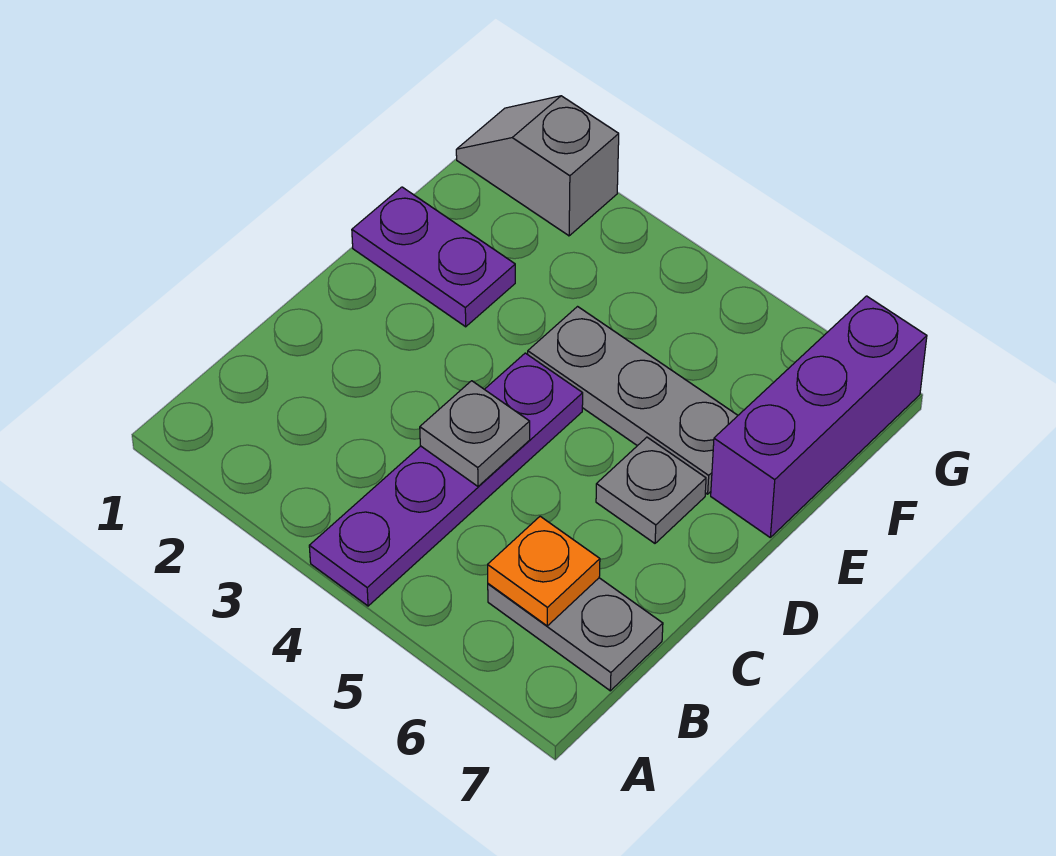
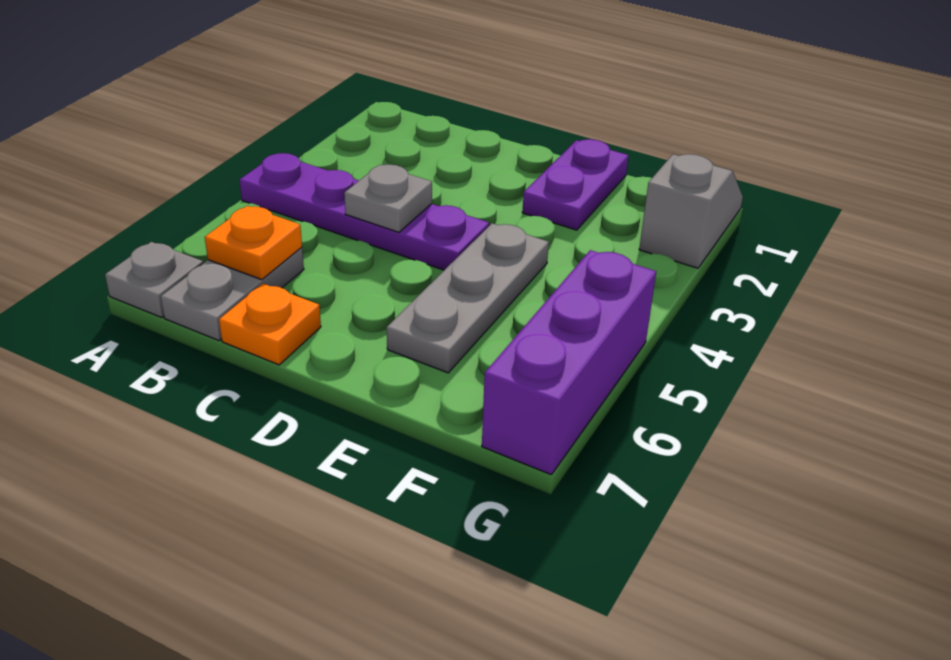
none -> orange 1x1 plate [219,283,321,365]
grey 1x1 plate [596,437,706,543] -> grey 1x1 plate moved to [105,242,203,318]
purple 1x3 brick [711,296,927,537] -> purple 1x3 brick turned to [482,250,656,475]

